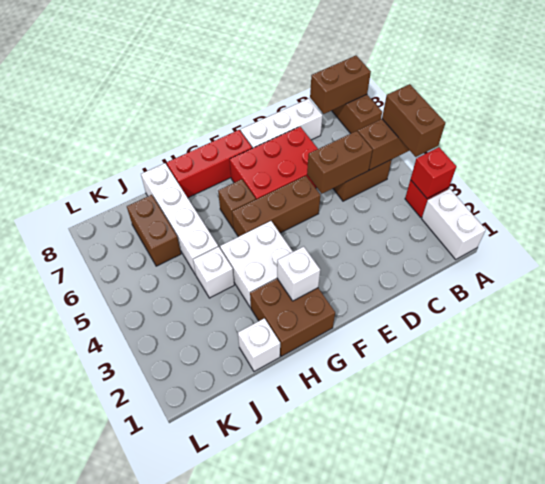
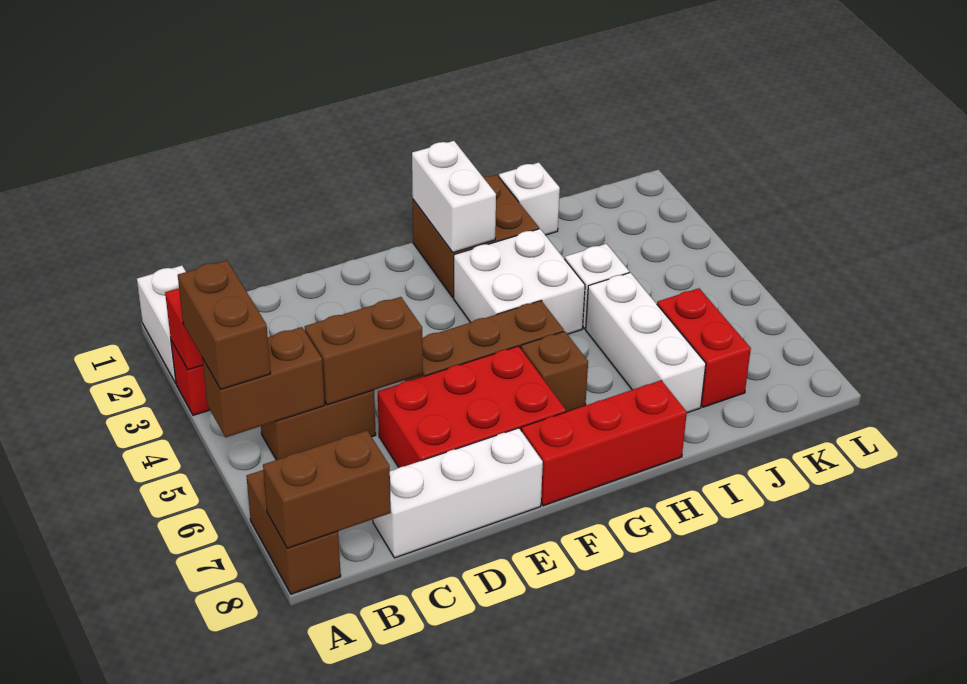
white 1x1 brick [277,246,320,301] -> white 1x2 brick [412,141,496,253]
white 1x4 brick [141,163,218,275] -> white 1x3 brick [586,273,706,413]
brown 1x2 brick [127,195,181,266] -> red 1x2 brick [657,288,751,407]

